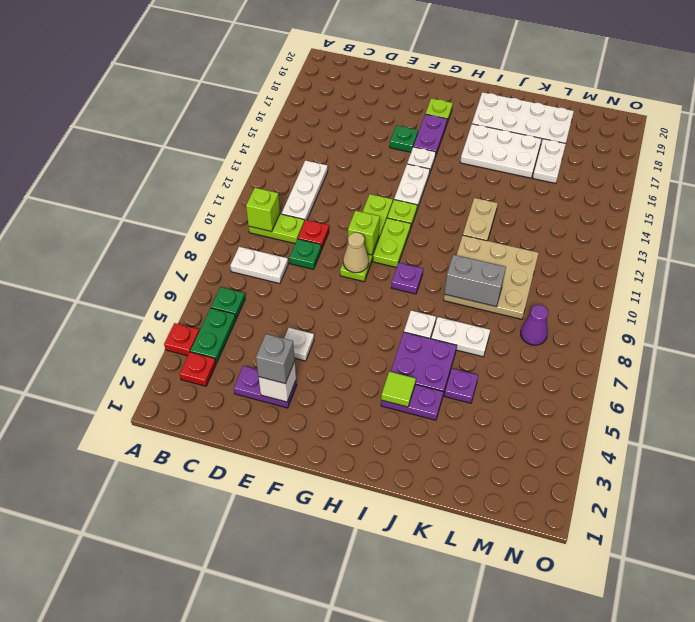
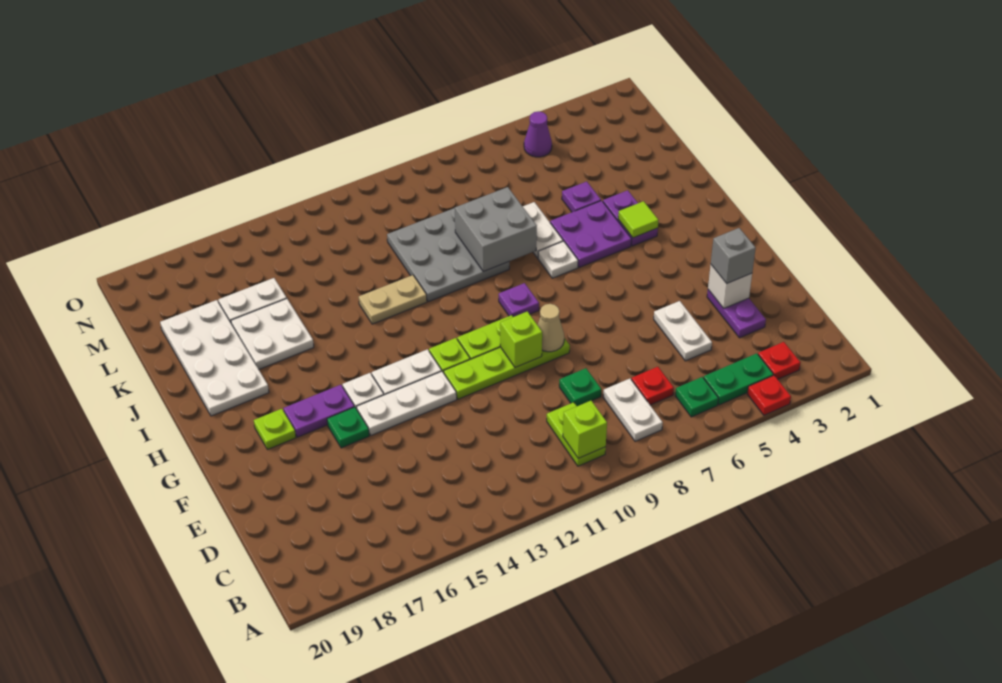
white 1x3 plate [282,160,328,222] -> white 1x3 plate moved to [357,371,457,435]
red 1x1 plate [298,220,329,250] -> red 1x1 plate moved to [631,367,674,405]
white 1x1 plate [284,328,314,361] -> white 1x2 plate [654,301,712,361]
white 2x3 plate [460,124,541,178] -> white 2x2 plate [231,299,314,369]
tan 3x3 plate [444,235,539,319] -> grey 3x3 plate [387,208,509,302]
grey 1x2 brick [445,255,506,307] -> grey 2x2 brick [455,187,537,272]
purple 1x1 cone [521,305,548,345] -> purple 1x1 cone moved to [524,111,552,157]

